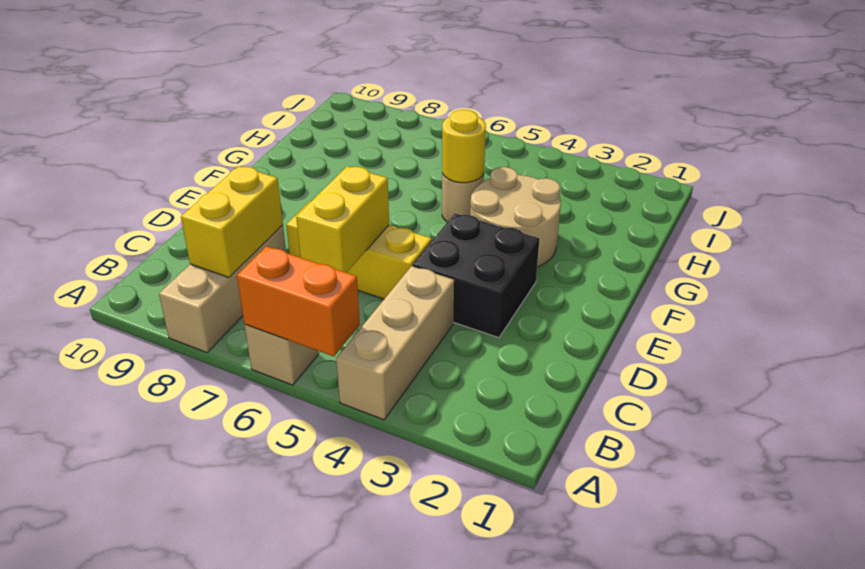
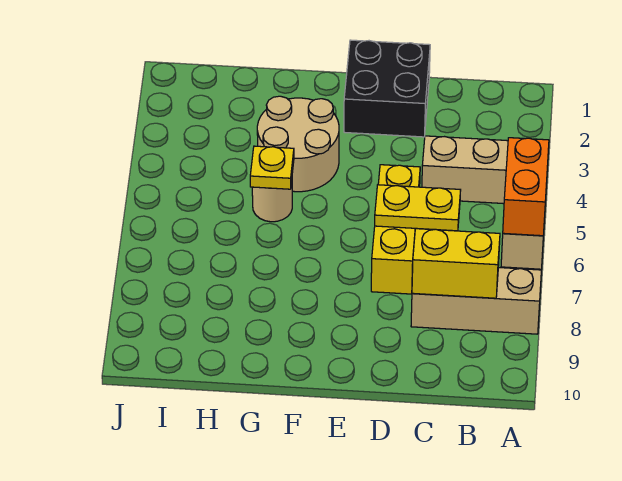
yellow 1x2 brick [296,166,389,273] -> yellow 1x2 plate [375,185,461,231]
black 2x2 brick [413,213,539,338] -> black 2x2 brick moved to [344,40,430,137]
yellow 1x1 round brick [442,110,486,183] -> yellow 1x1 plate [250,146,294,189]

